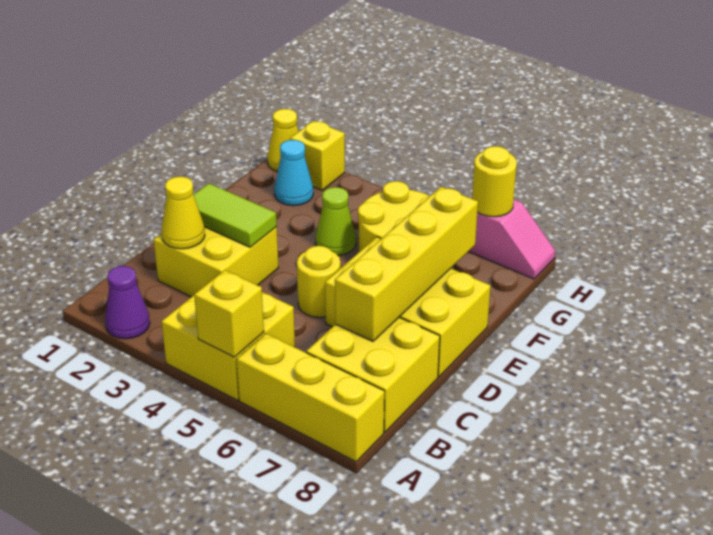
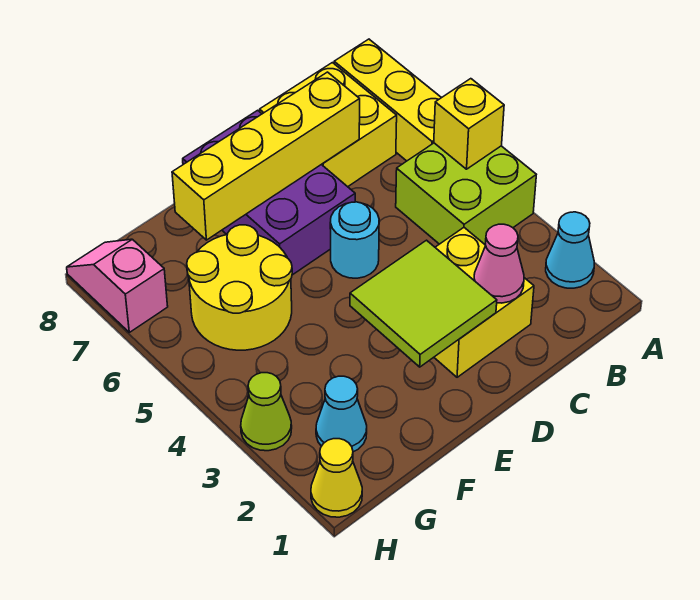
purple 1x1 cone [105,266,150,339] -> cyan 1x1 cone [546,212,594,288]
yellow 2x2 brick [161,292,295,400] -> lime 2x2 brick [396,143,536,245]
yellow 1x1 cone [162,177,205,249] -> pink 1x1 cone [474,224,524,303]
lime 1x2 tile [193,183,277,247] -> lime 2x2 tile [350,240,497,367]
yellow 1x1 round brick [297,246,340,317] -> cyan 1x1 round brick [330,202,379,278]
yellow 2x3 brick [325,237,490,377] -> purple 2x3 brick [183,110,355,275]
lime 1x1 cone [316,187,356,255] -> lime 1x1 cone moved to [241,373,292,451]
yellow 1x1 brick [290,121,345,190] -> none
yellow 1x1 round brick [472,146,517,217] -> none

